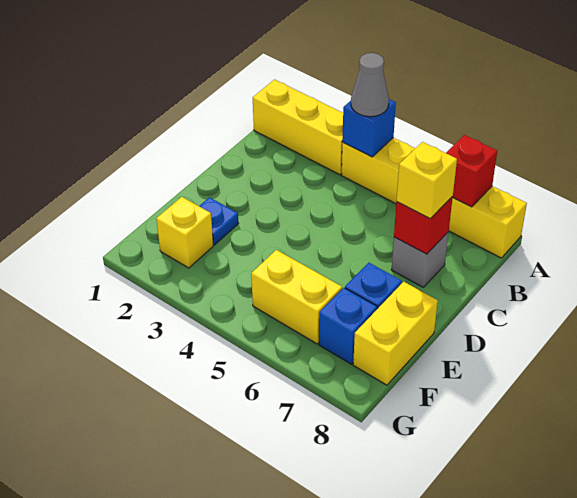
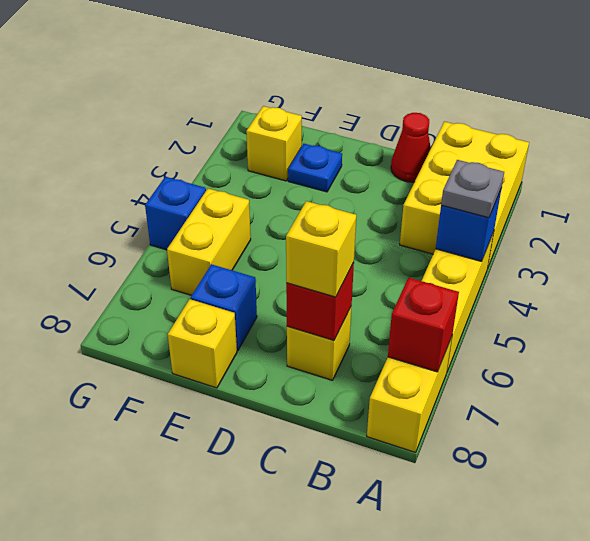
yellow 1x3 brick [253,80,343,175] -> yellow 2x3 brick [400,121,529,269]
grey 1x1 cone [351,53,389,117] -> grey 1x1 plate [441,160,504,218]
none -> red 1x1 cone [391,113,431,182]
grey 1x1 brick [392,232,449,287] -> yellow 1x1 brick [287,306,352,380]
yellow 1x2 brick [353,282,438,385] -> yellow 1x1 brick [168,299,237,388]
blue 1x1 brick [319,288,377,364] -> blue 1x1 brick moved to [145,177,206,250]

